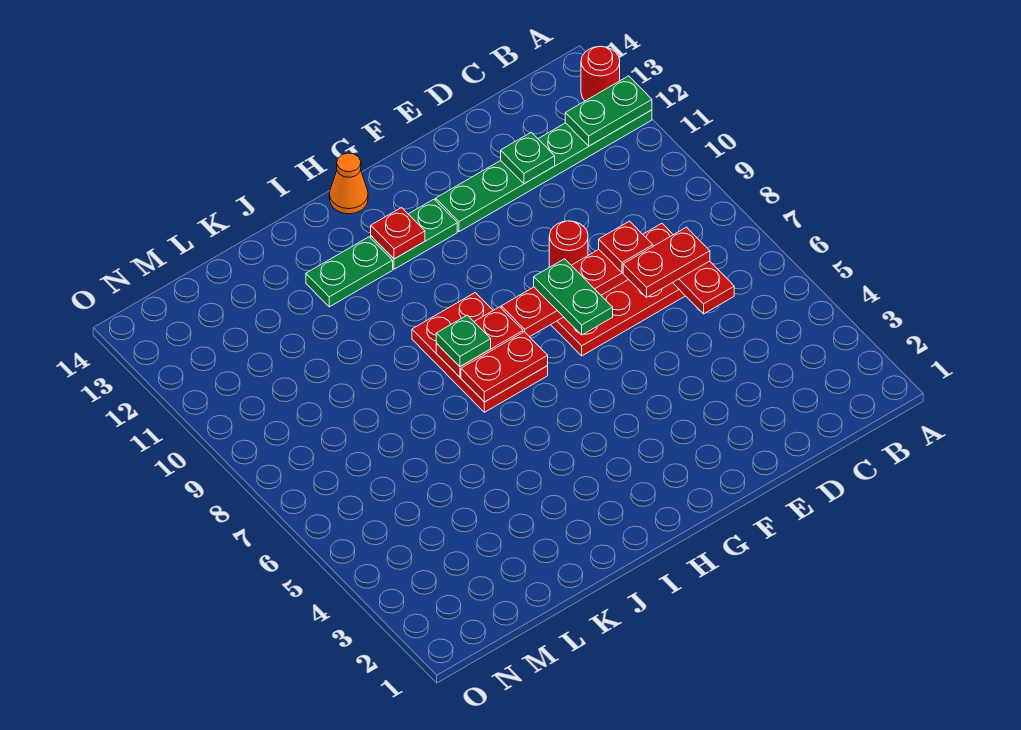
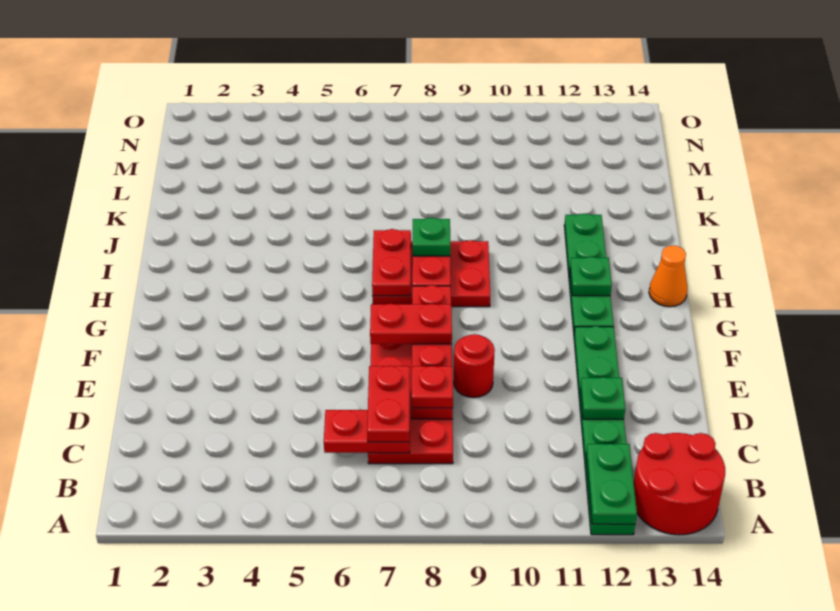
red 1x1 round brick [581,47,620,101] -> red 2x2 round brick [634,433,725,535]
green 1x2 plate [534,259,613,335] -> red 1x2 plate [370,303,452,344]
red 1x1 plate [371,208,425,259] -> green 1x1 plate [570,257,612,296]

